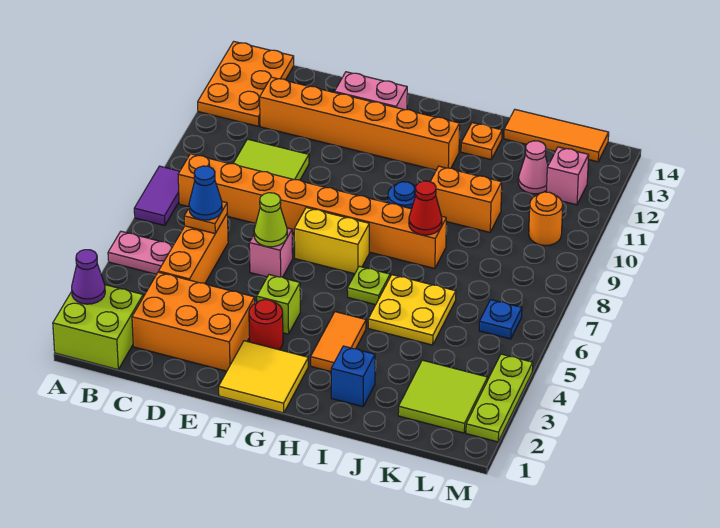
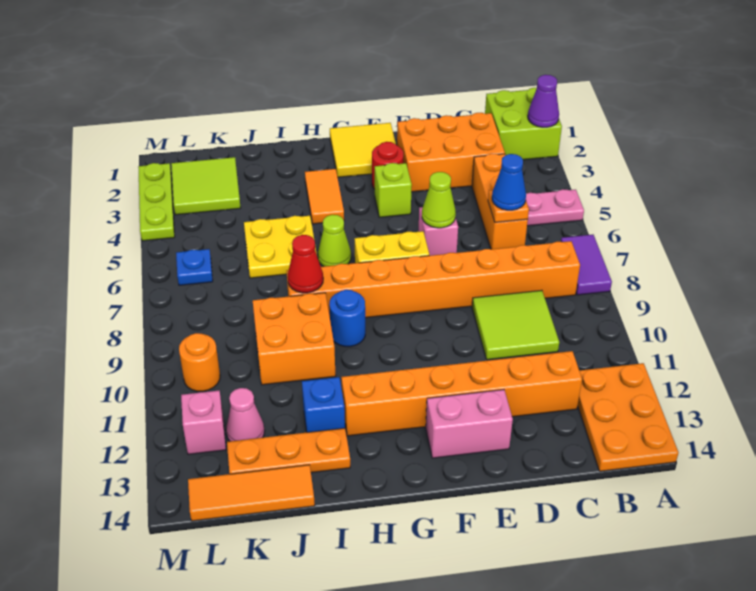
lime 1x1 plate [347,266,390,305] -> lime 1x1 cone [318,215,351,266]
blue 1x1 brick [331,346,375,407] -> blue 1x1 brick moved to [302,377,345,432]
orange 1x2 brick [430,166,502,232] -> orange 2x2 brick [253,293,336,385]
orange 1x1 plate [461,123,502,160] -> orange 1x3 plate [227,428,350,474]

